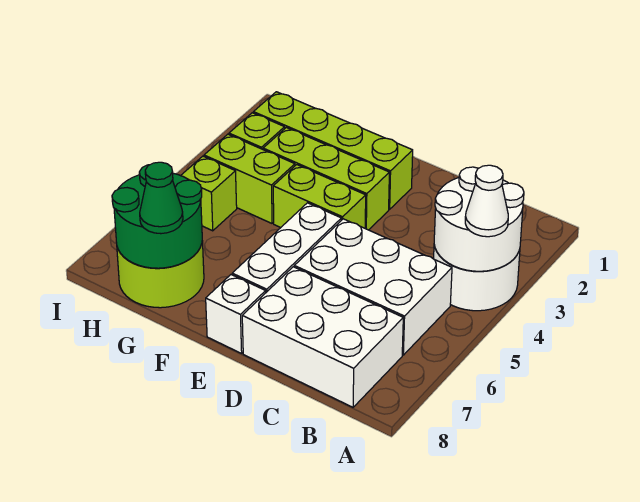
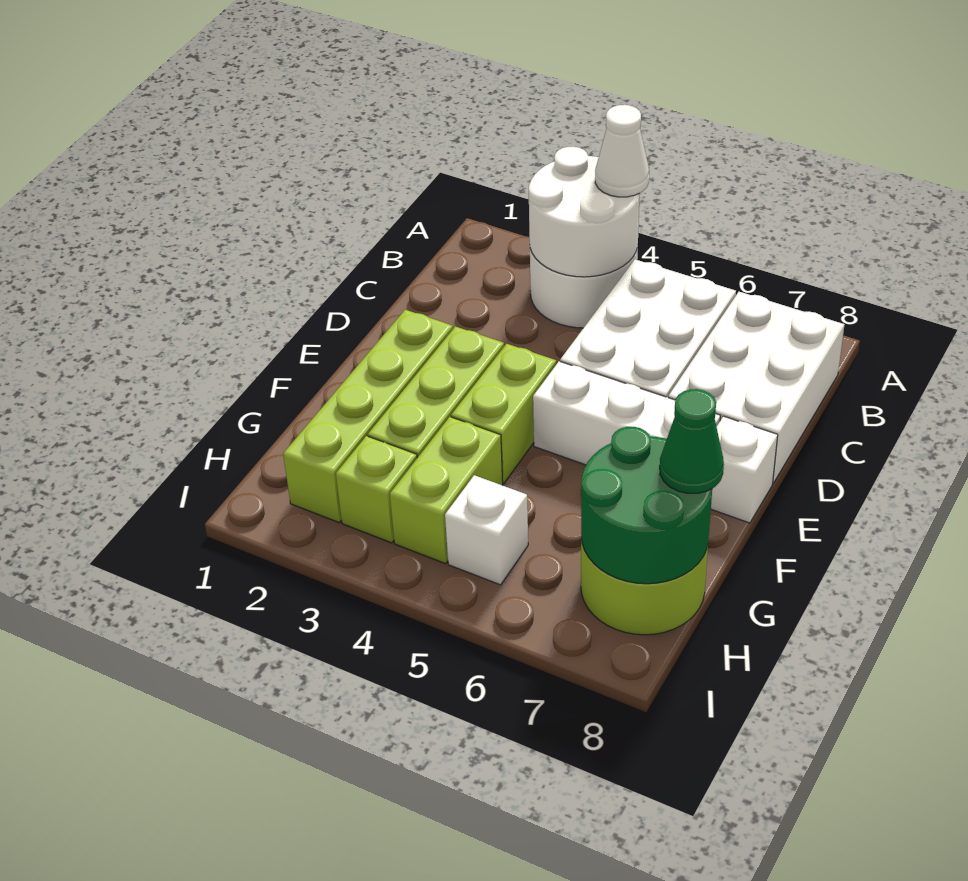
lime 1x1 brick [181,156,237,231] -> white 1x1 brick [445,475,528,585]

